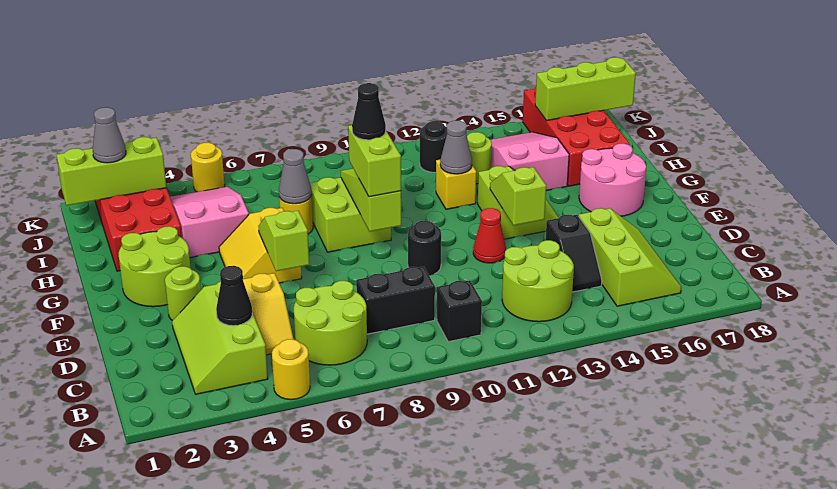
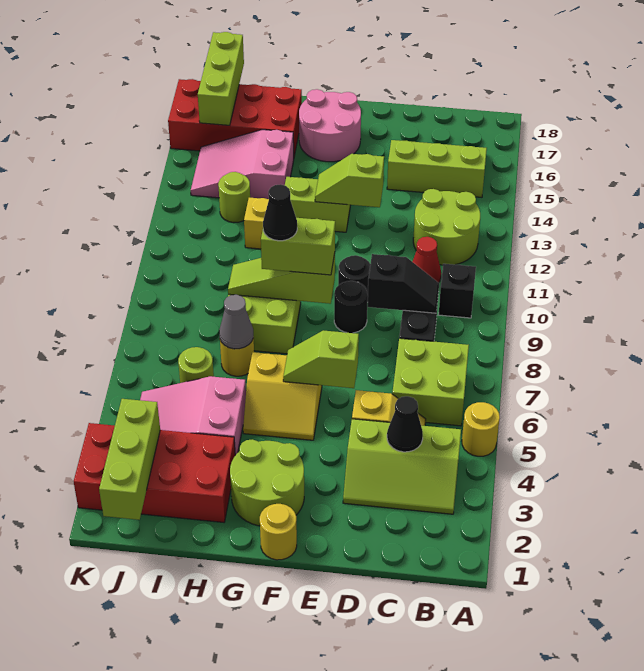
lime 2x2 round brick [294,281,367,365] -> lime 2x2 brick [392,338,469,426]
black 1x2 slope [546,215,602,292] -> black 1x2 slope moved to [367,254,439,313]
lime 1x1 round brick [165,266,201,321] -> lime 1x1 round brick moved to [178,347,214,383]
red 1x1 cone [473,208,506,263] -> red 1x1 cone moved to [412,237,441,283]
grey 1x1 cone [440,121,472,174] -> none
grey 1x1 cone [93,107,126,163] -> none
black 1x1 round brick [420,121,447,172] -> black 1x1 round brick moved to [334,281,368,333]
yellow 1x1 round brick [191,143,225,192] -> yellow 1x1 round brick moved to [260,504,297,560]

